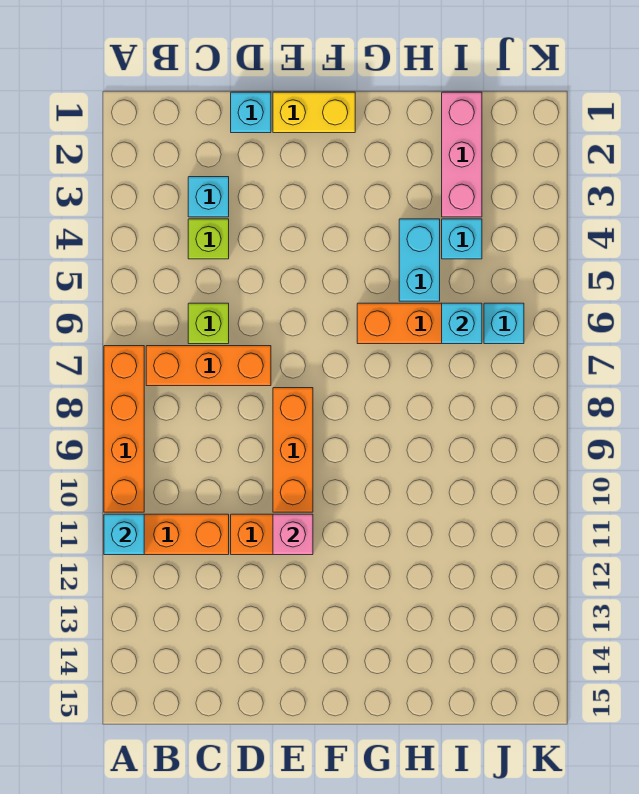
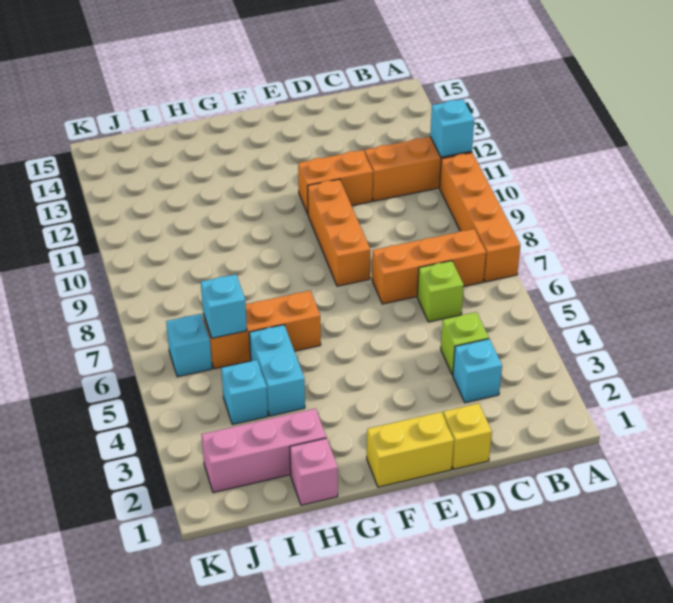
cyan 1x1 brick [231,92,271,133] -> yellow 1x1 brick [443,403,492,469]
pink 1x1 brick [273,514,313,555] -> pink 1x1 brick moved to [290,438,338,505]
pink 1x3 brick [442,92,482,217] -> pink 1x3 brick turned to [202,409,326,493]

